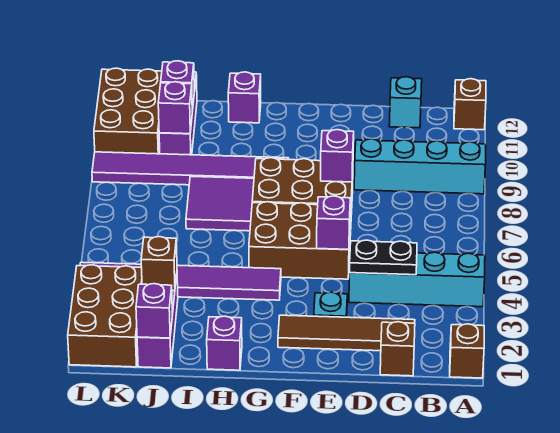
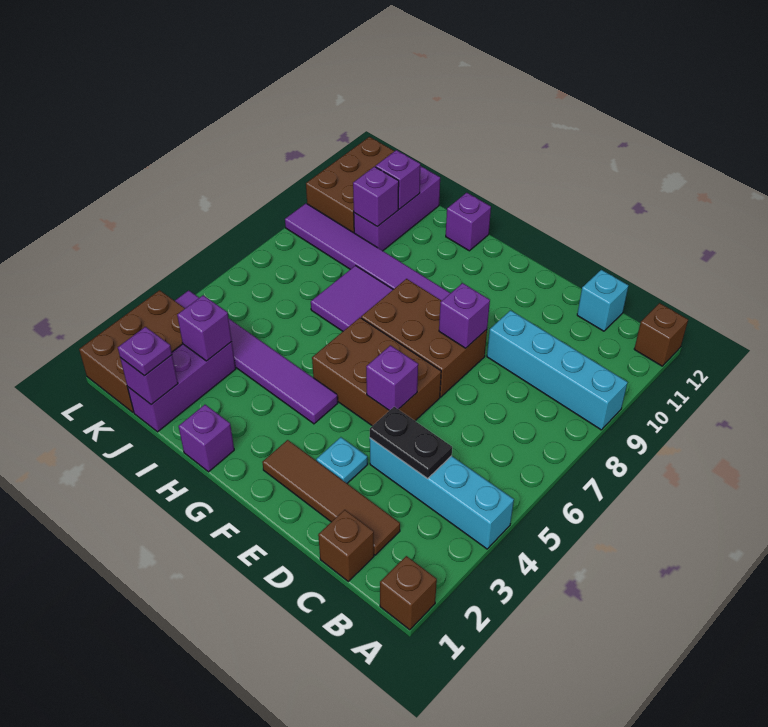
none -> purple 1x1 plate [118,327,172,376]
brown 1x1 brick [141,237,177,291] -> purple 1x1 brick [177,295,232,361]

